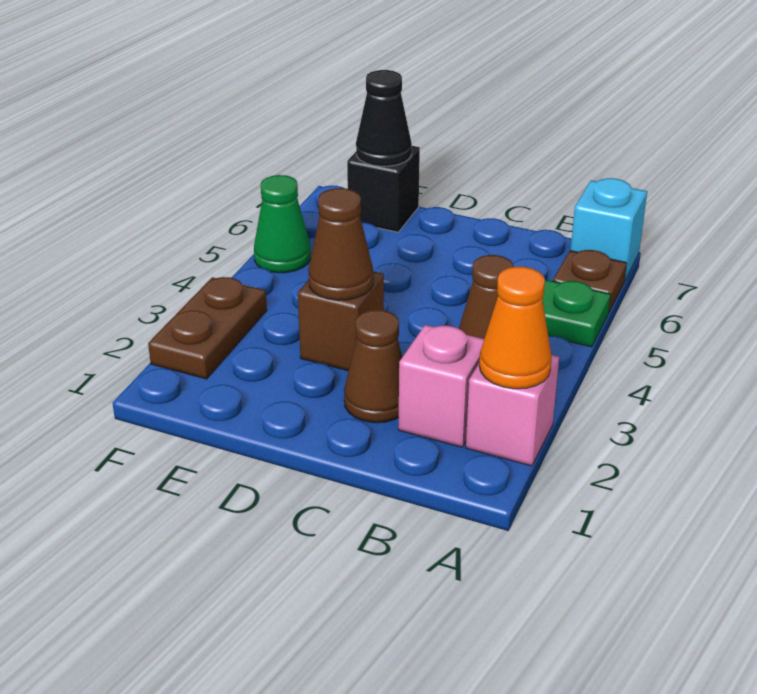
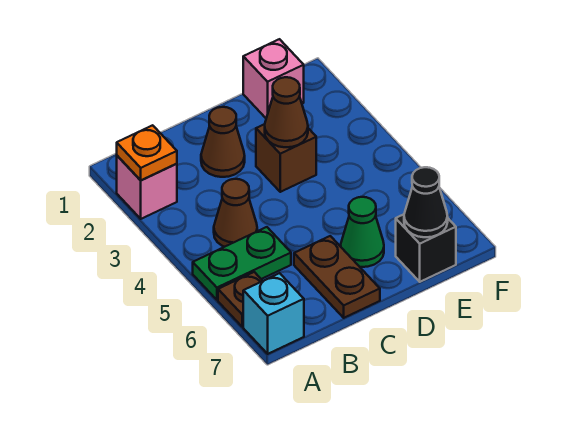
orange 1x1 cone [479,267,552,389] -> orange 1x1 plate [117,125,177,180]
pink 1x1 brick [398,325,484,447] -> pink 1x1 brick moved to [243,39,304,118]
brown 1x2 plate [148,277,267,379] -> brown 1x2 plate moved to [294,236,380,318]
green 1x1 cone [254,175,311,273] -> green 1x1 cone moved to [341,197,384,267]

